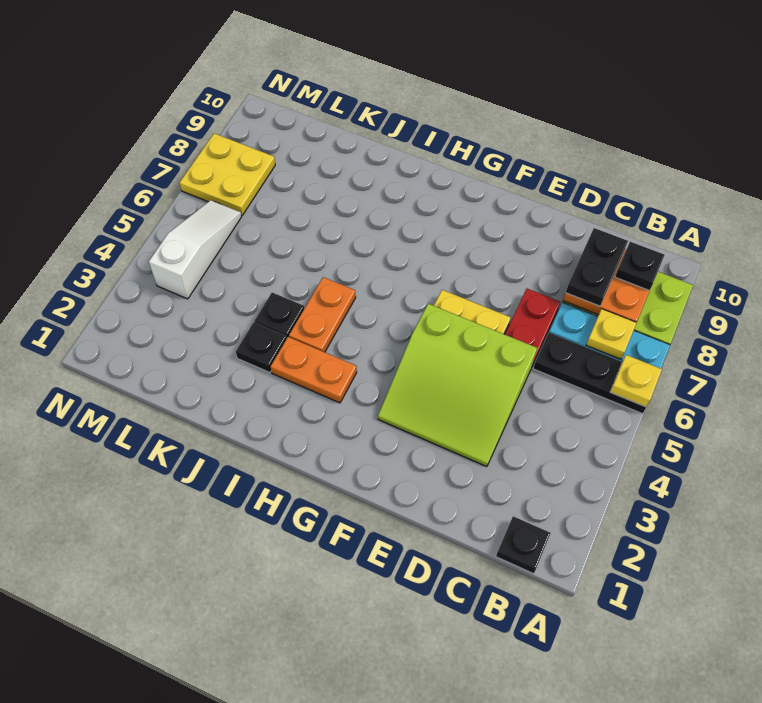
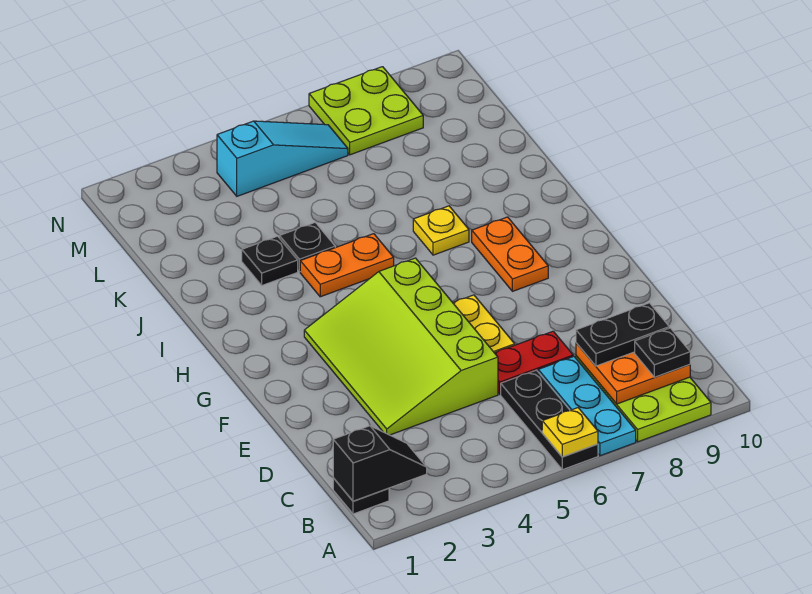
none -> black 1x2 slope [333,426,427,501]
yellow 1x1 plate [586,309,636,359] -> yellow 1x1 plate moved to [413,206,469,255]
lime 3x3 slope [378,304,537,467] -> lime 3x4 slope [304,258,498,435]
orange 1x2 plate [271,337,357,403] -> orange 1x2 plate moved to [472,217,548,291]
white 1x3 slope [149,200,242,299] -> cyan 1x3 slope [217,121,348,196]
yellow 2x2 plate [180,133,275,215] -> lime 2x2 plate [309,67,423,155]

